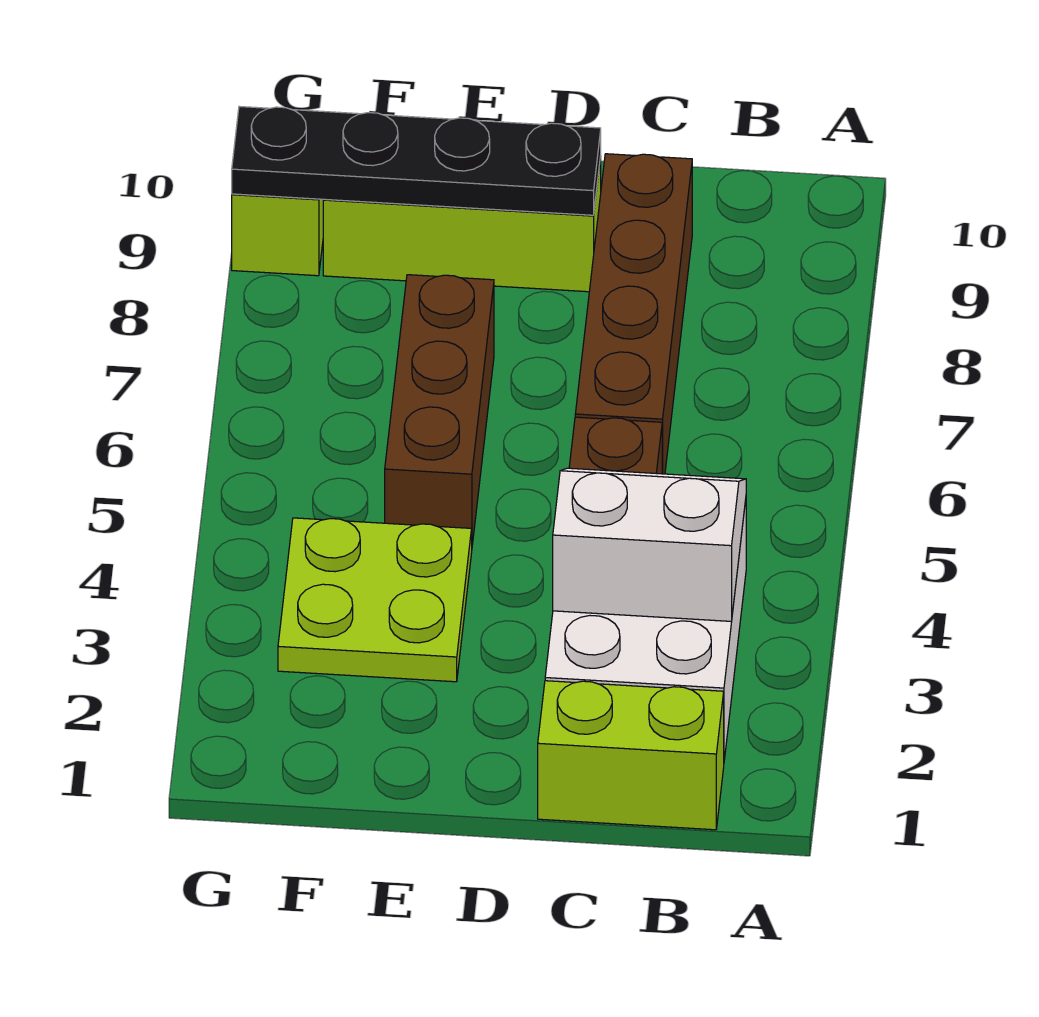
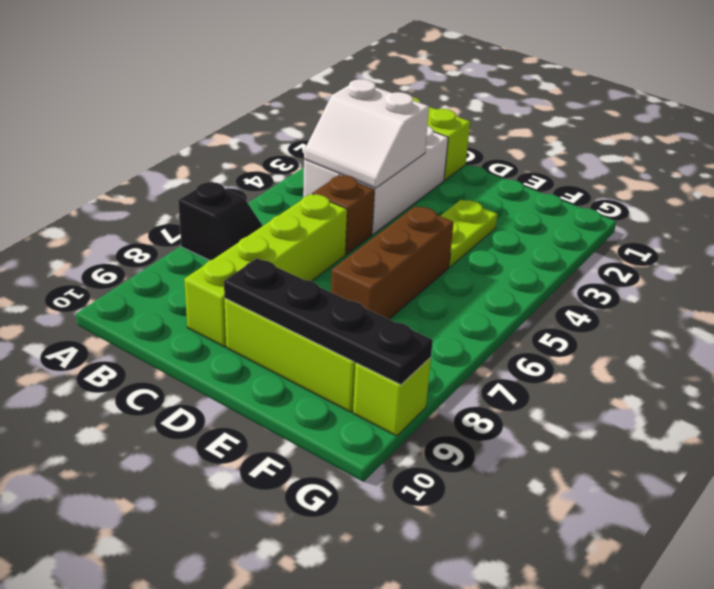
none -> black 1x2 slope [178,182,263,260]
brown 1x4 brick [575,154,692,474] -> lime 1x4 brick [184,194,347,347]
lime 2x2 plate [278,518,472,682] -> lime 1x2 plate [441,199,497,267]

